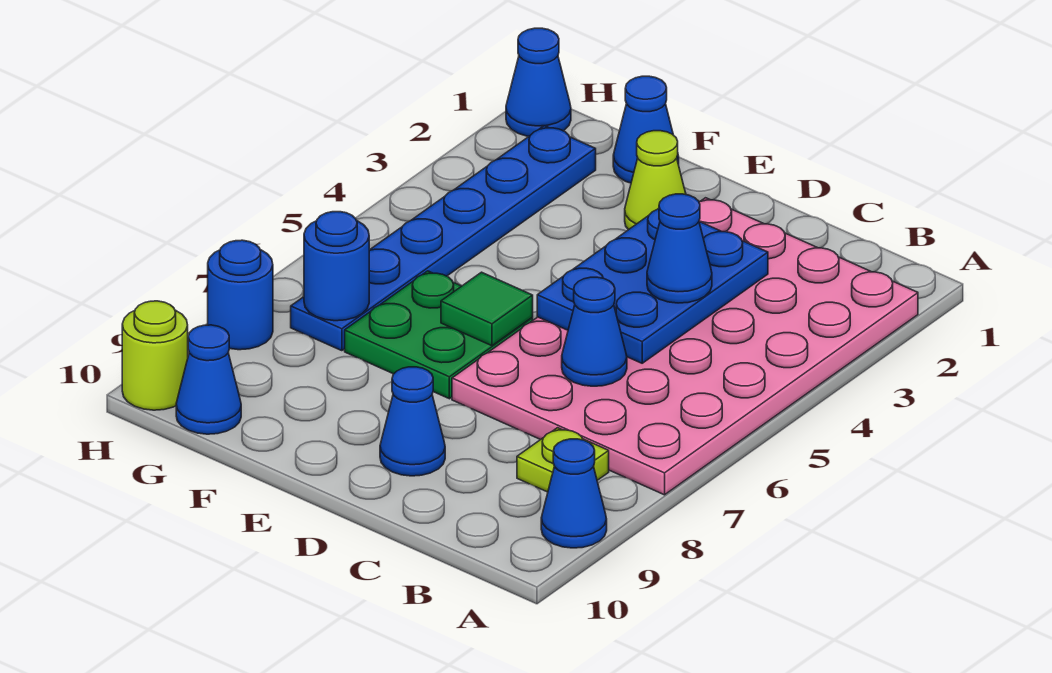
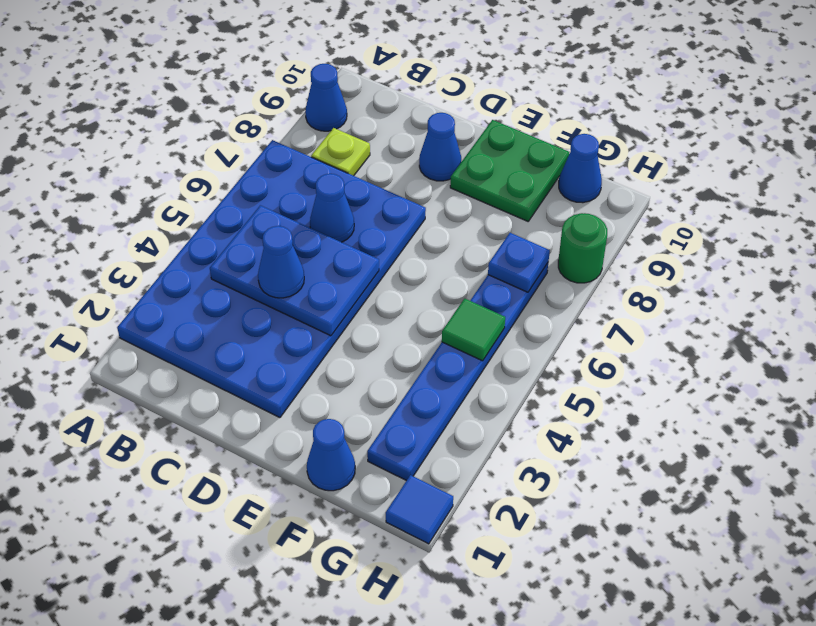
pink 4x6 plate [452,198,918,495] -> blue 4x6 plate [117,140,426,418]
blue 2x3 plate [537,208,768,363] -> blue 2x3 plate turned to [210,205,379,336]
lime 1x1 cone [625,131,686,230] -> none
green 2x2 plate [345,271,533,399] -> green 2x2 plate moved to [450,120,570,221]
green 1x1 tile [441,272,533,346] -> green 1x1 tile moved to [442,299,505,361]
blue 1x1 round brick [304,212,369,321] -> blue 1x1 plate [488,233,550,292]
blue 1x1 cone [506,28,571,136] -> blue 1x1 tile [386,475,453,544]
blue 1x1 round brick [208,240,273,350] -> green 1x1 round brick [558,213,607,283]
lime 1x1 round brick [122,301,188,410] -> none

